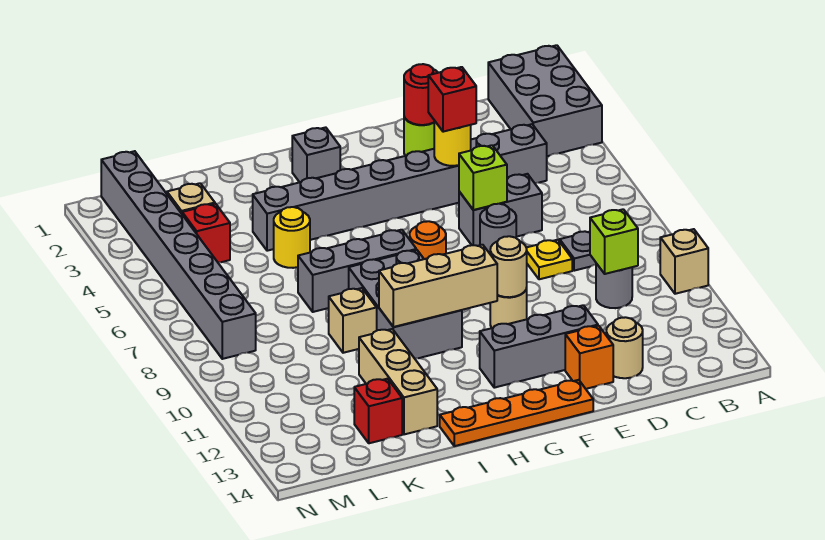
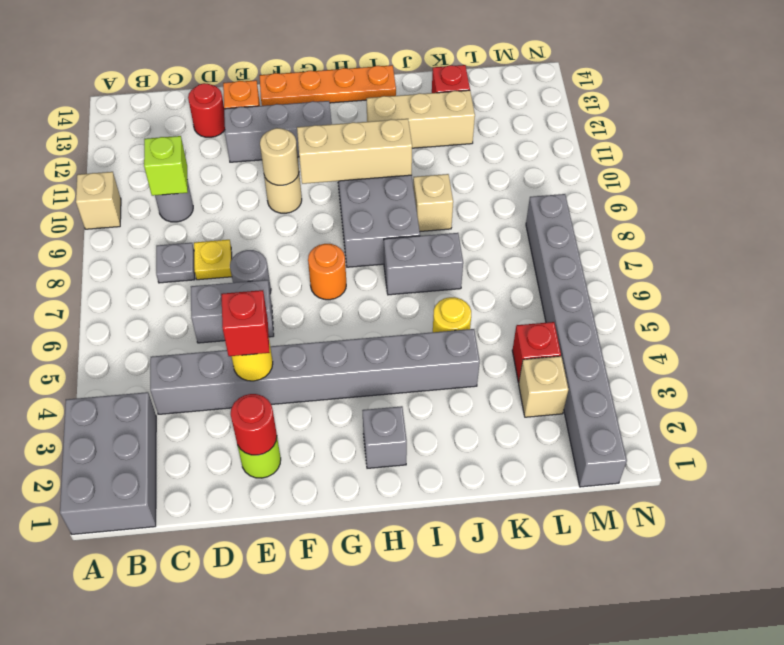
tan 1x1 round brick [606,317,643,378] -> red 1x1 round brick [188,83,225,137]
lime 1x1 brick [459,145,507,210] -> none
grey 1x3 brick [298,230,416,312] -> grey 1x2 brick [384,233,463,295]
tan 1x3 brick [359,329,437,434] -> tan 1x3 brick turned to [366,90,475,148]

